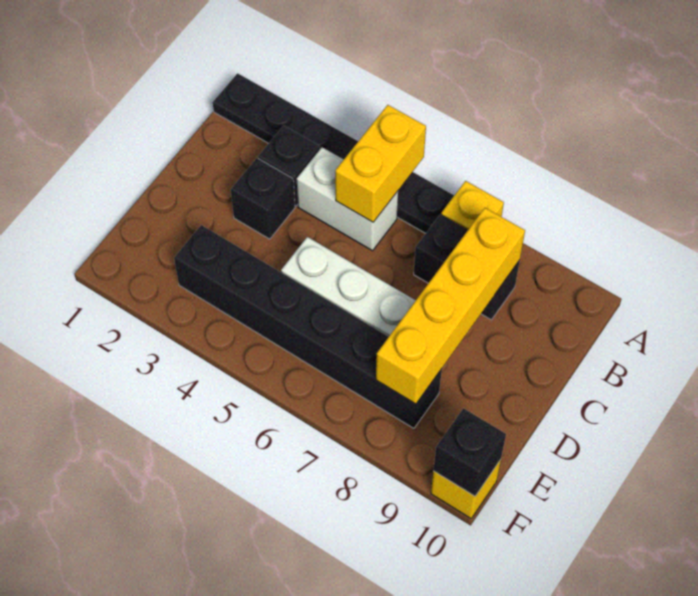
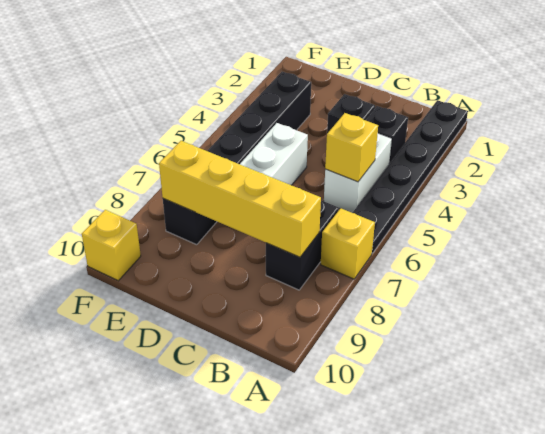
yellow 1x2 brick [335,105,426,222] -> yellow 1x1 brick [325,113,378,182]
black 1x1 brick [433,408,506,496] -> none

